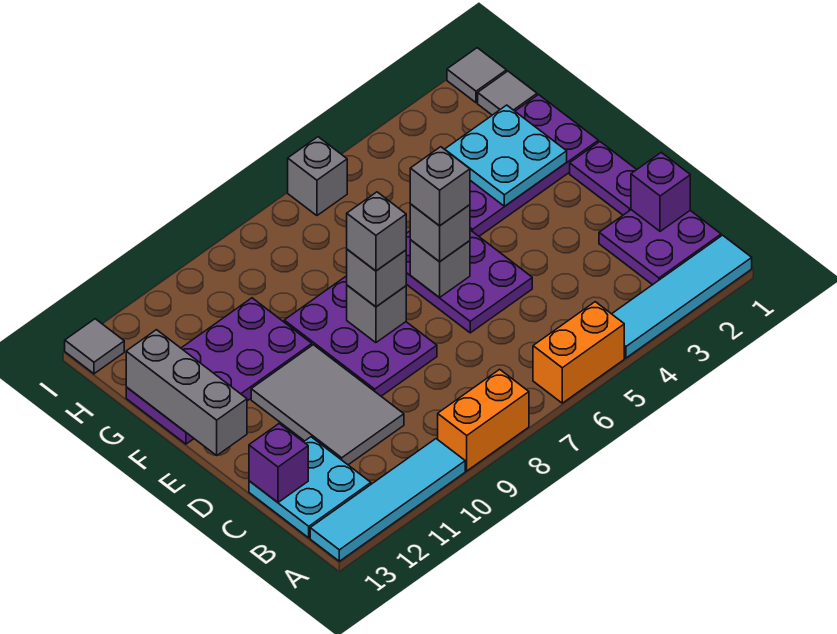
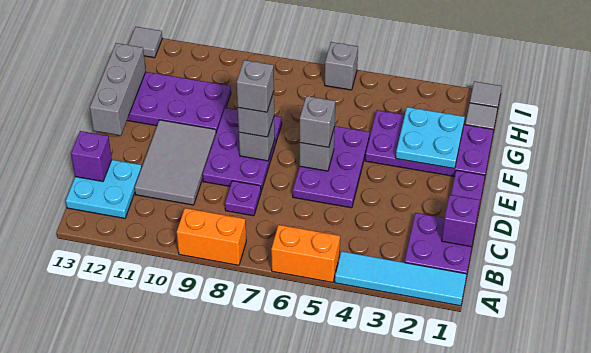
cyan 1x4 tile [310,439,465,561] -> none
none -> purple 1x1 plate [225,181,261,216]
grey 1x1 brick [410,147,470,226] -> none

